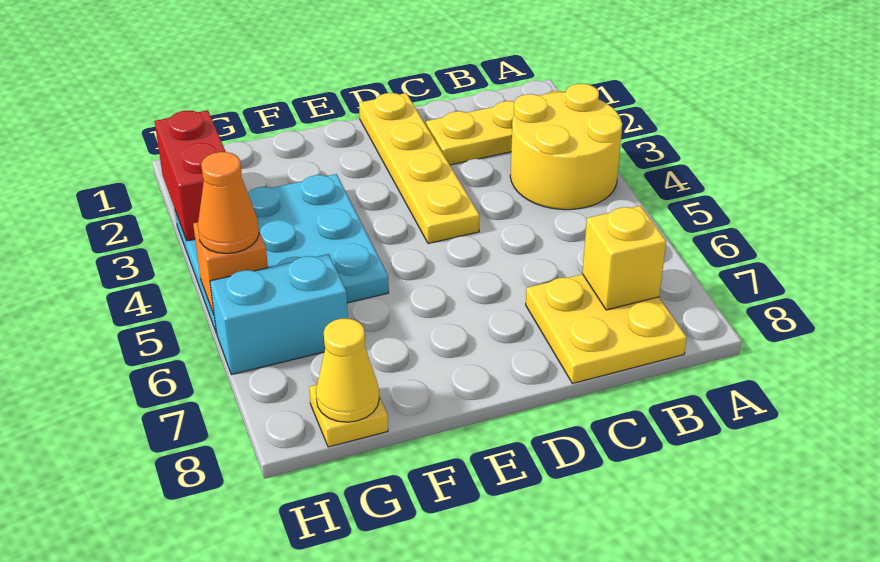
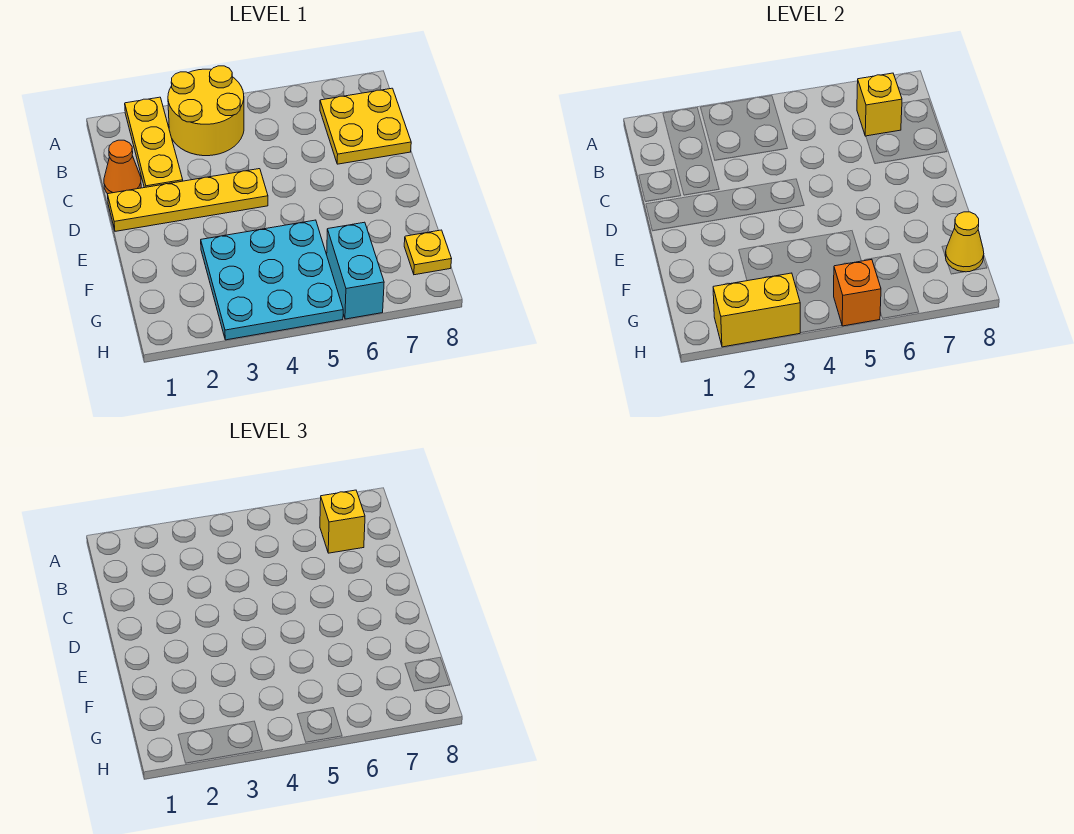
none -> yellow 1x1 brick [320,490,365,553]
red 1x2 brick [155,110,226,241] -> yellow 1x2 brick [713,273,800,347]
orange 1x1 cone [198,152,259,254] -> orange 1x1 cone moved to [104,140,141,194]

